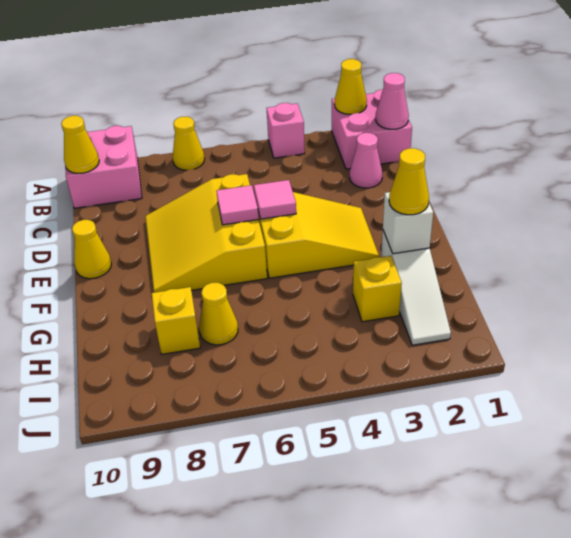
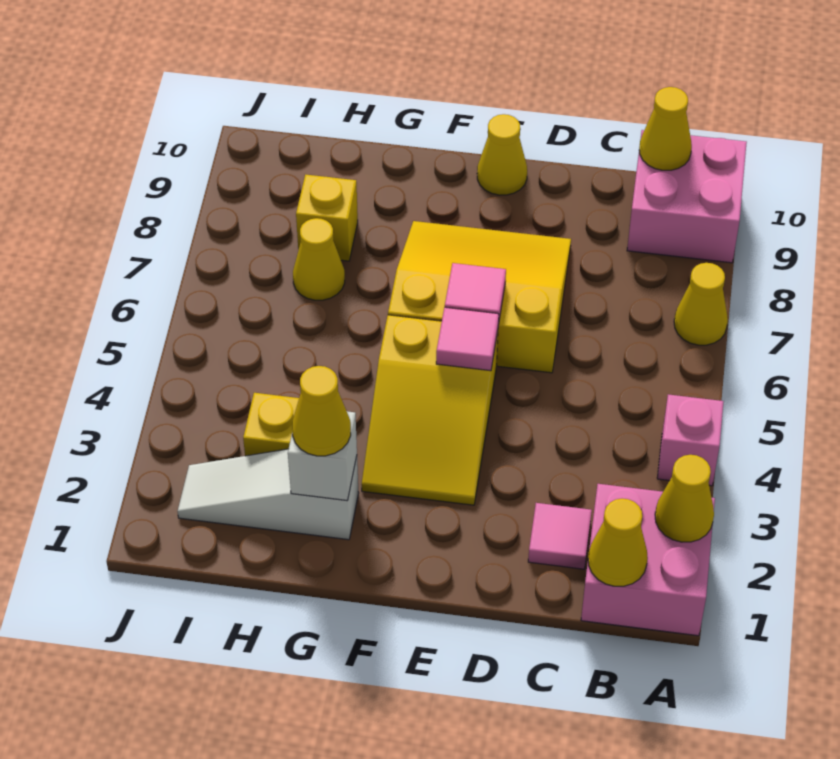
pink 1x1 cone [376,73,409,129] -> yellow 1x1 cone [588,499,648,586]
pink 1x1 cone [350,133,382,188] -> pink 1x1 tile [528,503,592,569]

